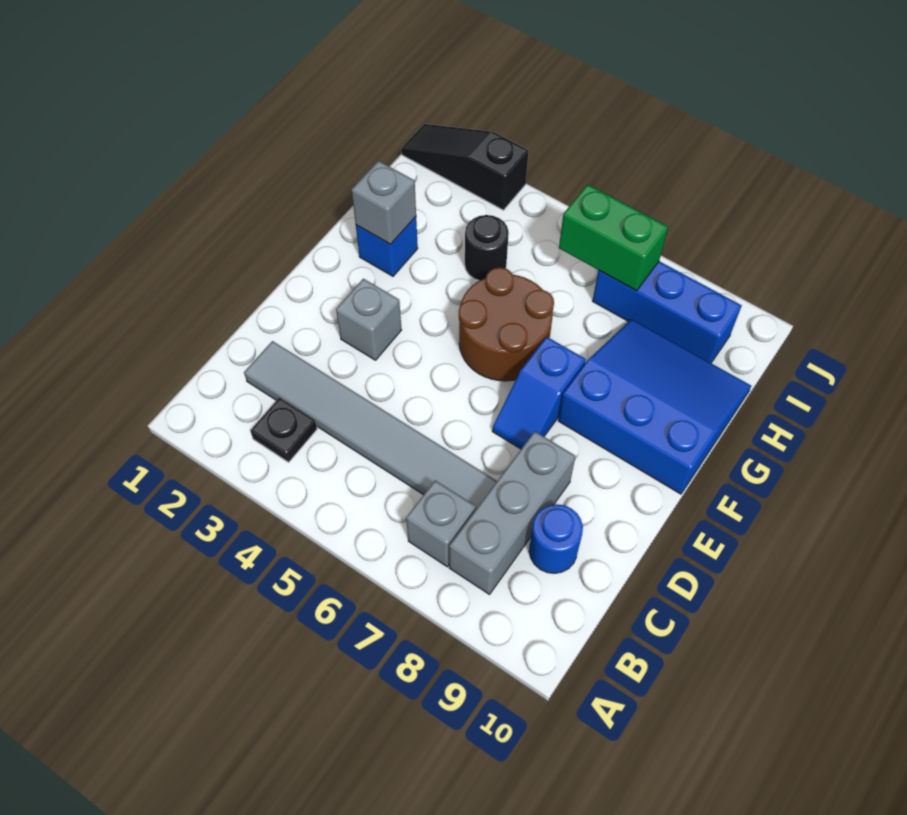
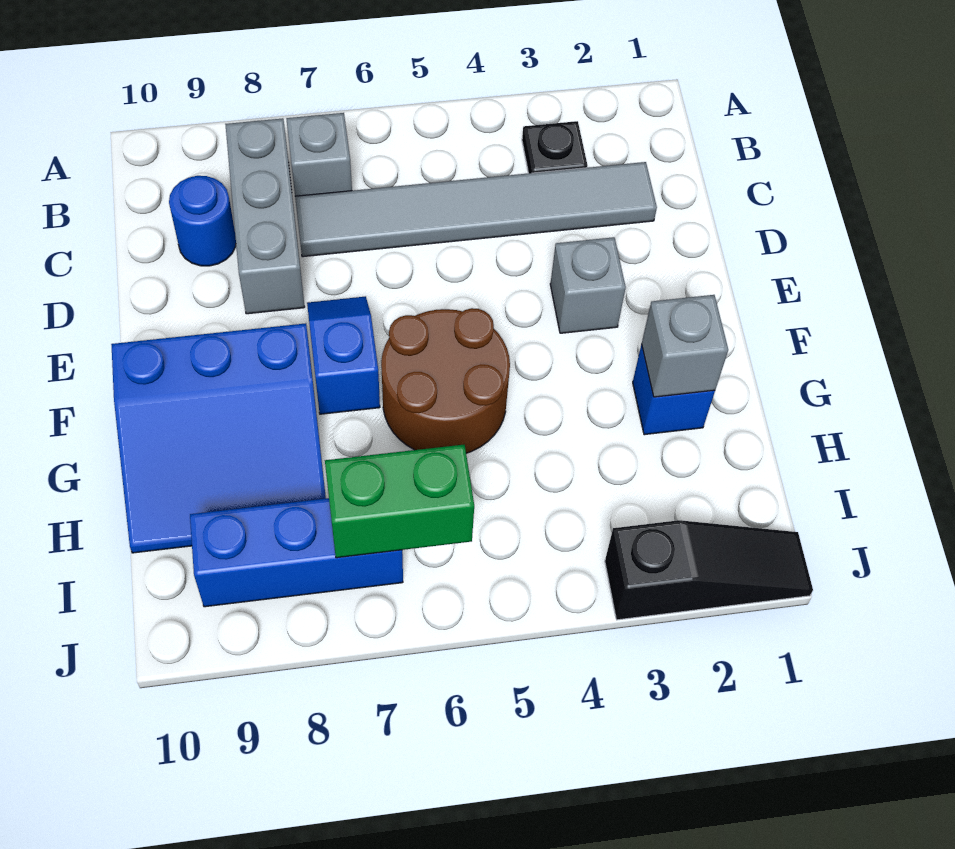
black 1x1 round brick [465,215,509,281] -> none

